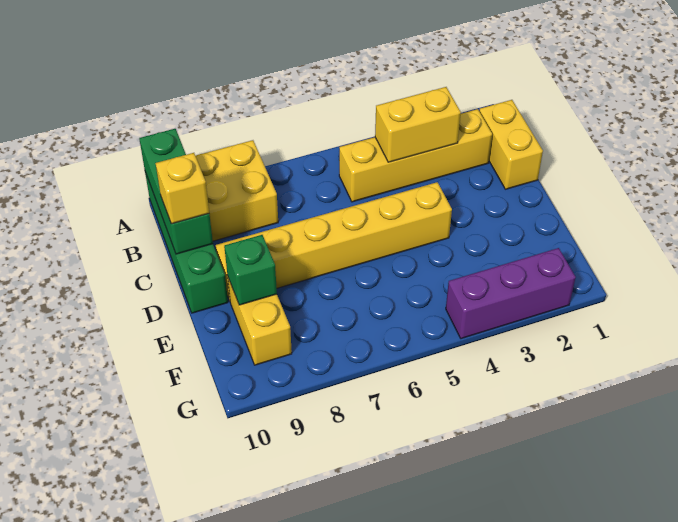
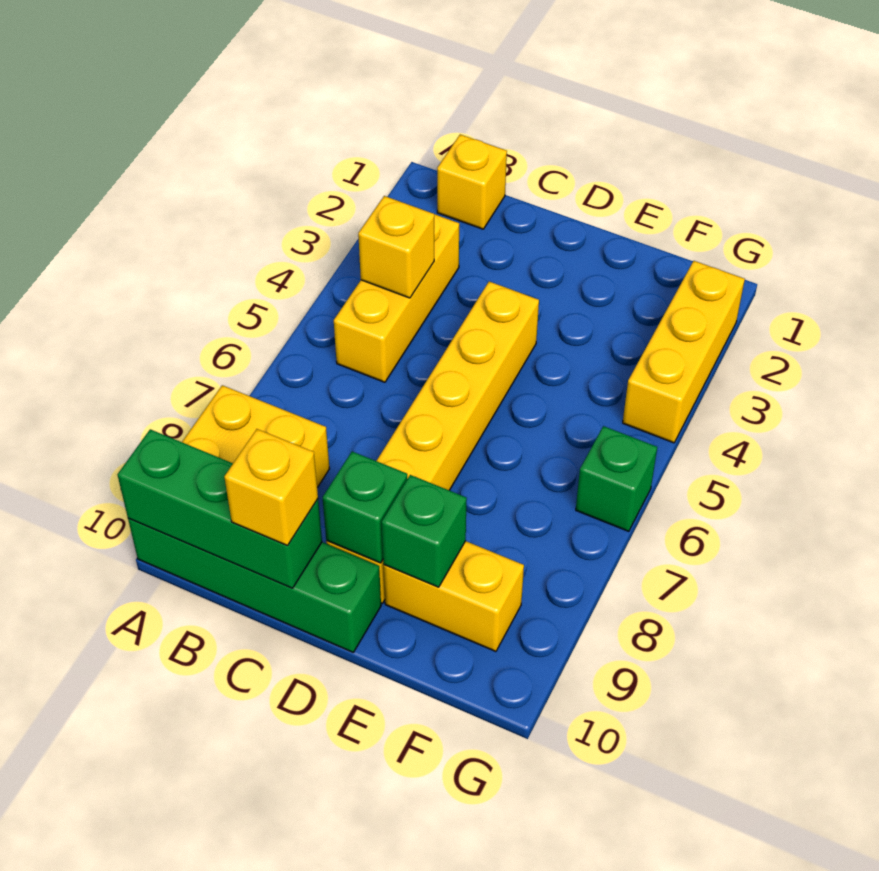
yellow 1x2 brick [479,100,543,189] -> yellow 1x1 brick [437,134,507,229]
yellow 1x4 brick [339,109,492,202] -> yellow 1x3 brick [334,214,459,382]
yellow 1x2 brick [375,87,461,162] -> yellow 1x1 brick [358,196,434,298]
none -> green 1x1 brick [323,452,407,563]
purple 1x3 brick [446,248,576,339] -> yellow 1x3 brick [623,261,745,443]
none -> green 1x1 brick [576,426,657,531]

